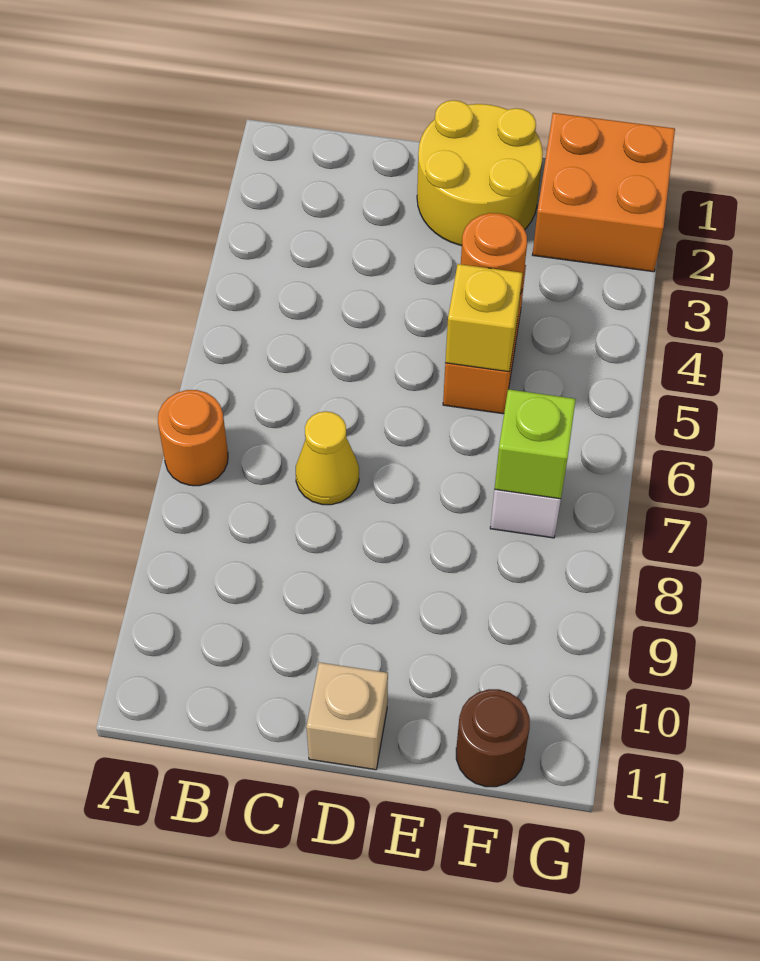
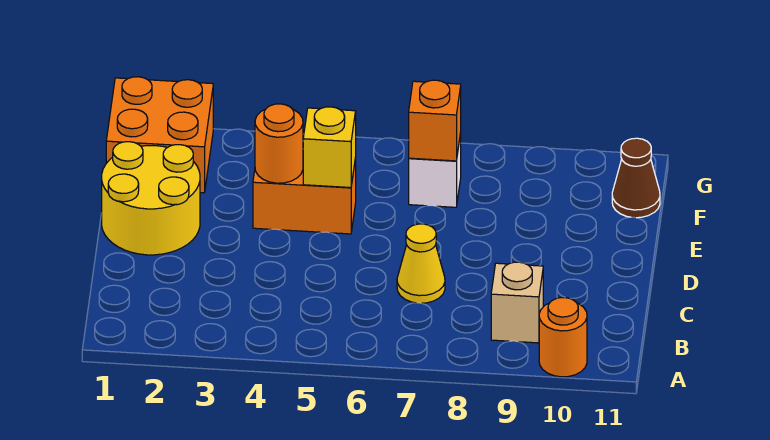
orange 1x1 round brick [158,390,228,486] -> orange 1x1 round brick moved to [539,298,587,377]
tan 1x1 brick [306,662,388,770] -> tan 1x1 brick moved to [491,262,543,343]
lime 1x1 brick [495,389,576,499] -> orange 1x1 brick [409,80,461,161]
brown 1x1 round brick [456,689,530,787] -> brown 1x1 cone [612,138,660,218]

